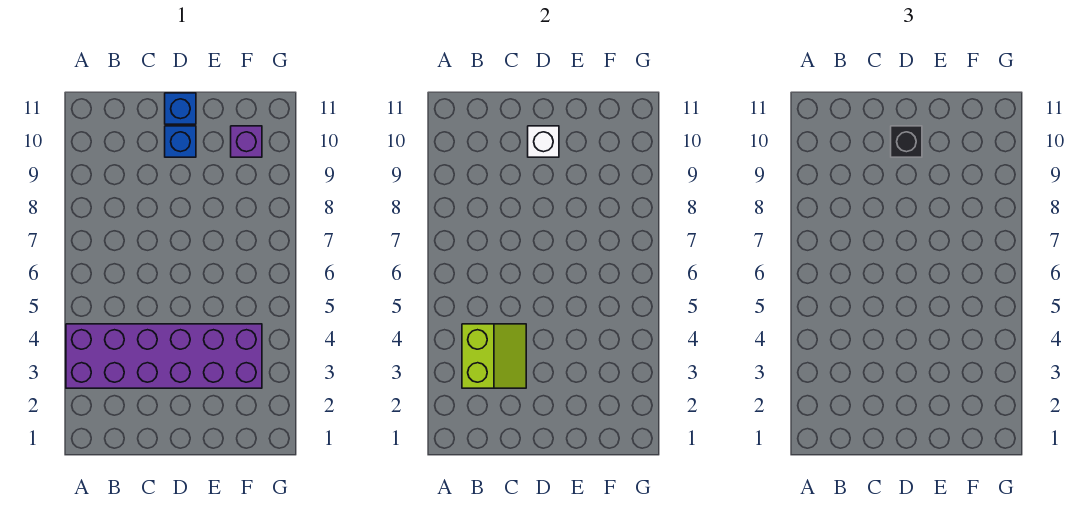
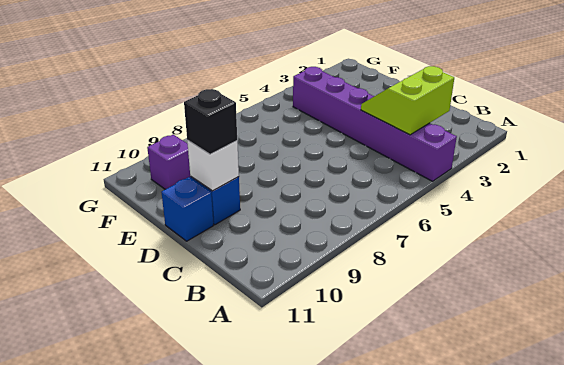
purple 2x6 brick [66,324,262,388] -> purple 1x6 brick [293,67,457,181]

